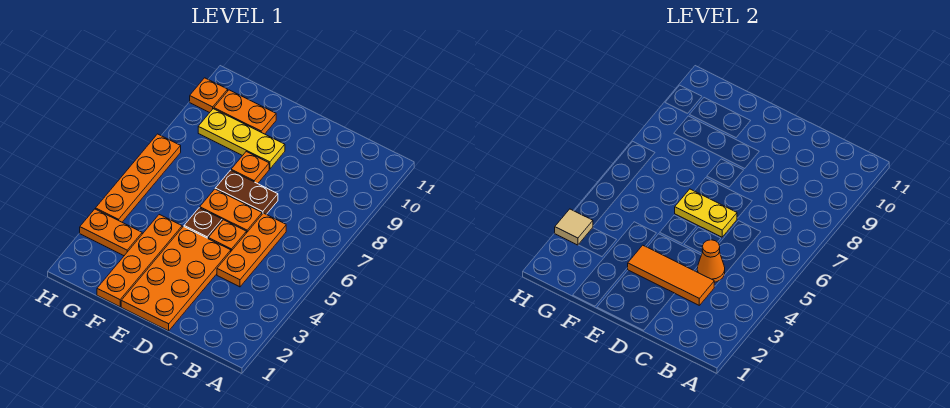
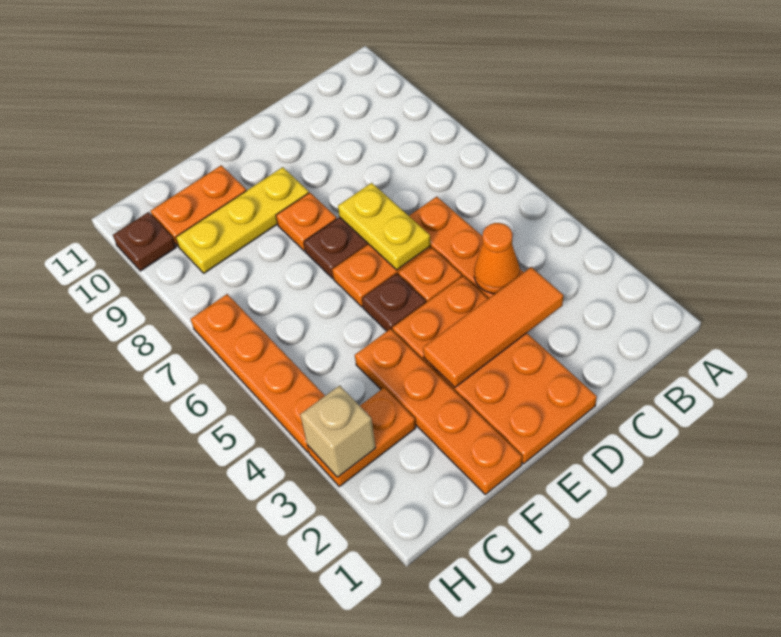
yellow 1x2 plate [675,189,737,237] -> yellow 1x2 plate turned to [338,183,431,270]
tan 1x1 tile [555,209,593,245] -> tan 1x1 brick [300,385,376,477]
orange 1x1 plate [190,78,228,113] -> brown 1x1 plate [113,212,176,271]

